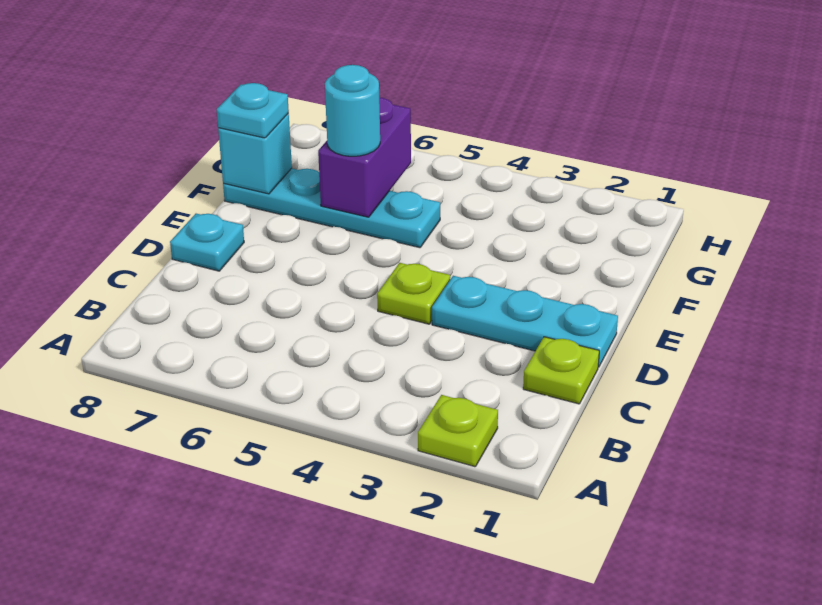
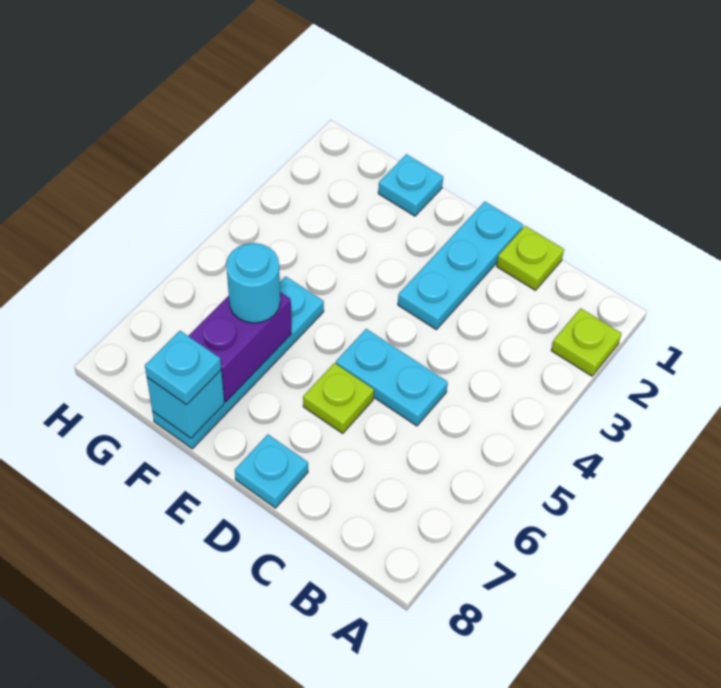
none -> cyan 1x2 plate [336,329,448,426]
lime 1x1 plate [377,263,450,324] -> lime 1x1 plate moved to [303,363,374,433]
none -> cyan 1x1 plate [378,154,443,216]
purple 1x2 brick [318,97,411,217] -> purple 1x2 brick turned to [189,292,291,402]

